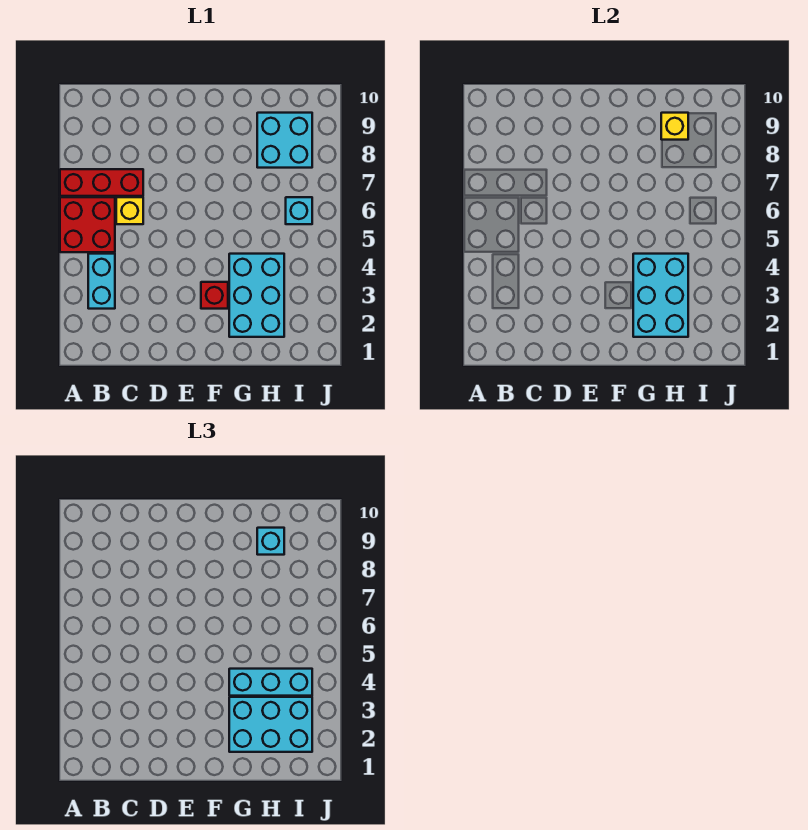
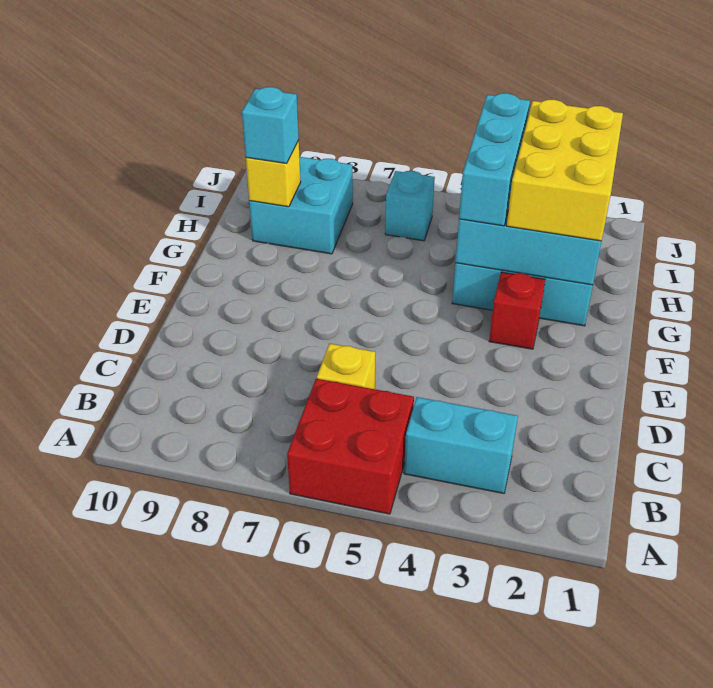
red 1x3 brick [60,169,143,196] -> none
cyan 2x3 brick [229,697,312,752] -> yellow 2x3 brick [507,100,623,241]

